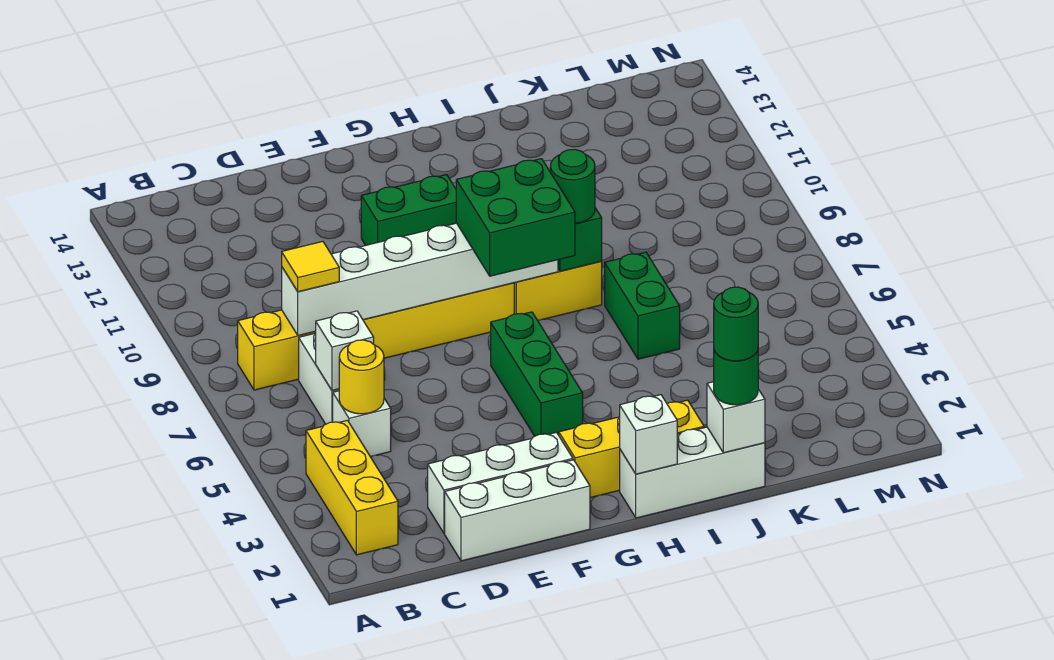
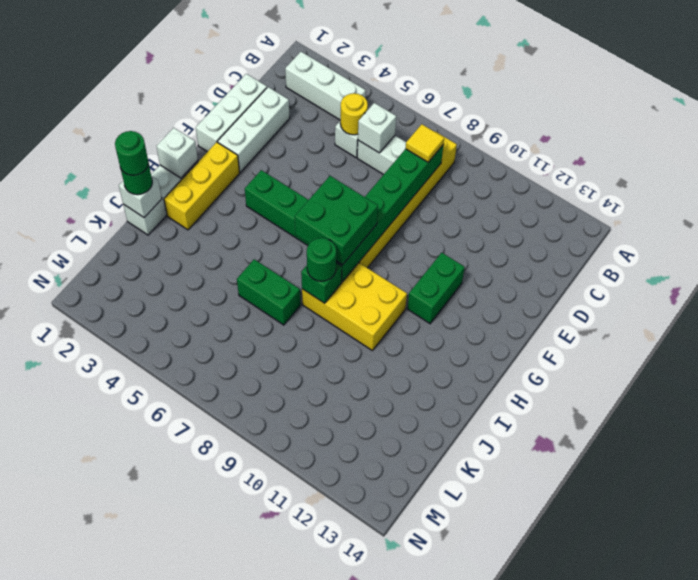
yellow 1x3 brick [306,420,398,555] -> white 1x3 brick [285,52,366,120]
white 1x6 brick [282,223,558,335] -> green 1x6 brick [336,144,444,282]

